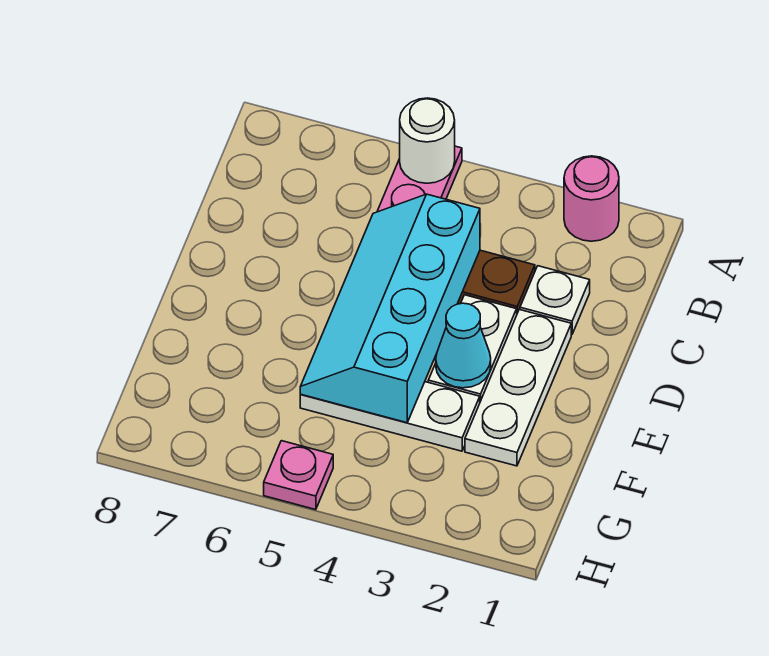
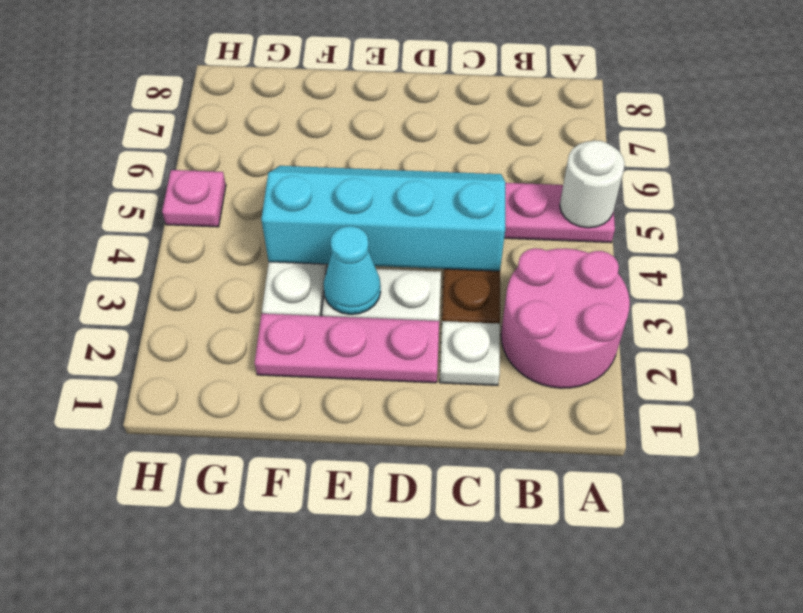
pink 1x1 round brick [564,156,619,241] -> pink 2x2 round brick [501,248,630,388]
white 1x3 plate [465,310,571,466] -> pink 1x3 plate [255,314,439,383]

